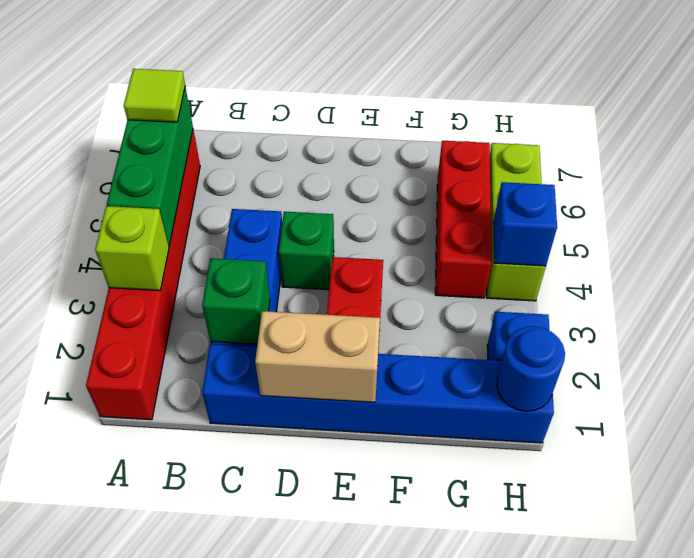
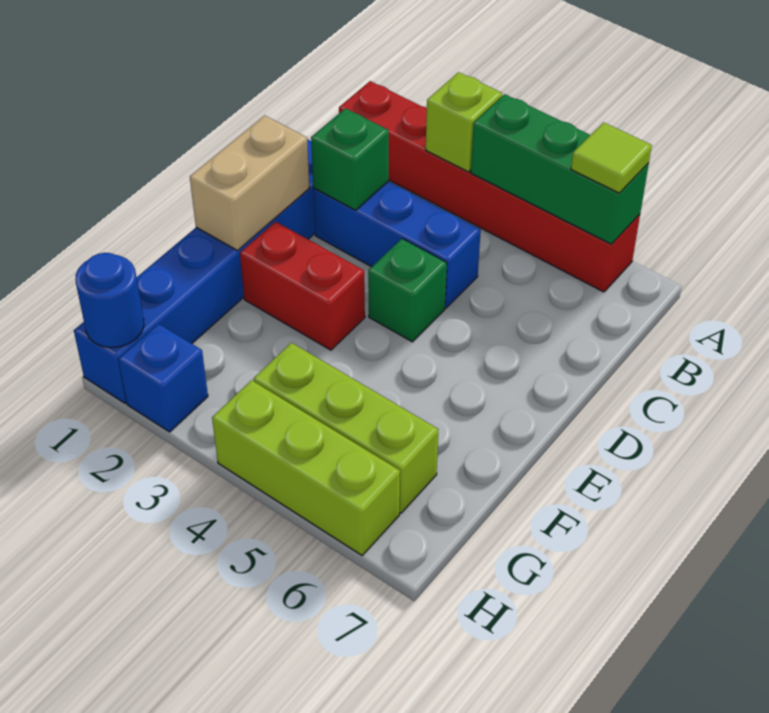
red 1x3 brick [435,141,492,298] -> lime 1x3 brick [254,343,439,513]
blue 1x1 brick [493,182,557,266] -> none

